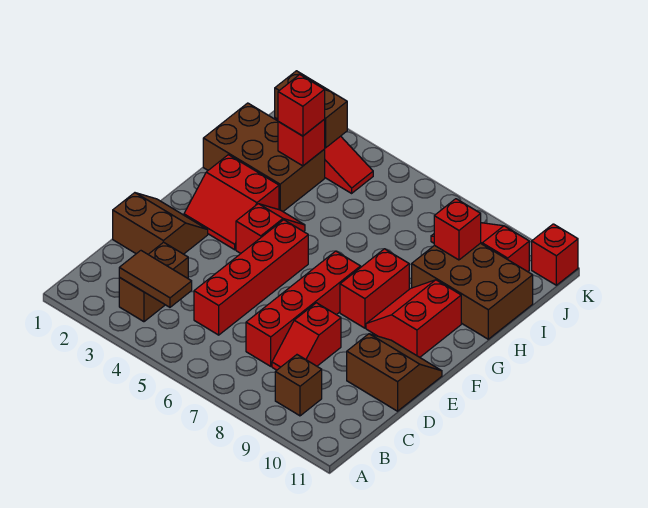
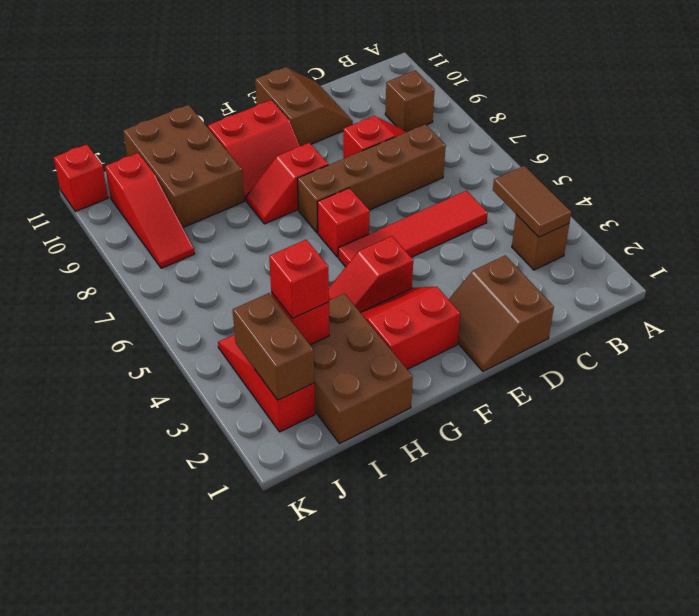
brown 1x2 brick [119,242,188,322] -> brown 1x1 brick [512,215,569,270]
red 1x4 brick [194,220,308,335] -> red 1x4 tile [338,191,488,267]
red 1x4 brick [246,251,361,366] -> brown 1x4 brick [297,124,446,233]
brown 2x2 slope [347,334,442,411] -> brown 2x2 slope turned to [255,67,353,146]
red 2x2 slope [184,155,279,250] -> red 2x2 slope turned to [360,287,460,369]
red 1x2 brick [340,249,409,328] -> red 1x2 slope [246,143,328,224]
red 1x1 brick [434,199,481,260] -> red 1x1 brick moved to [317,188,369,257]

